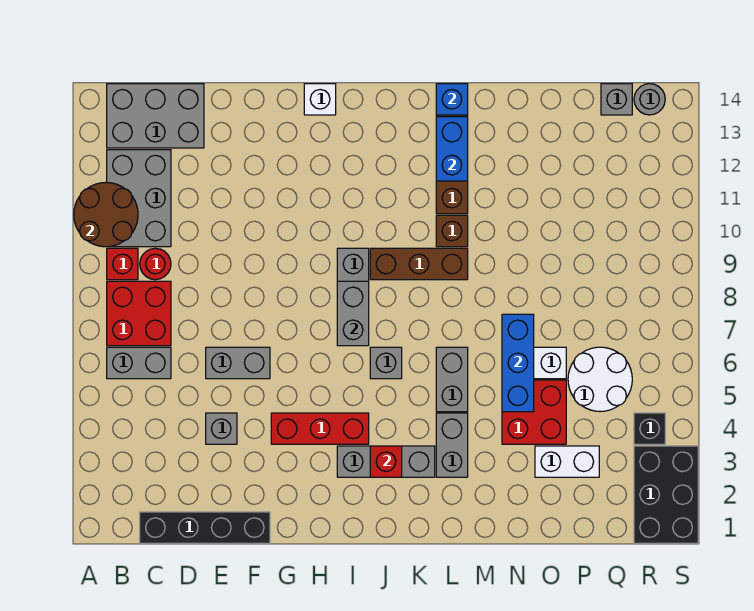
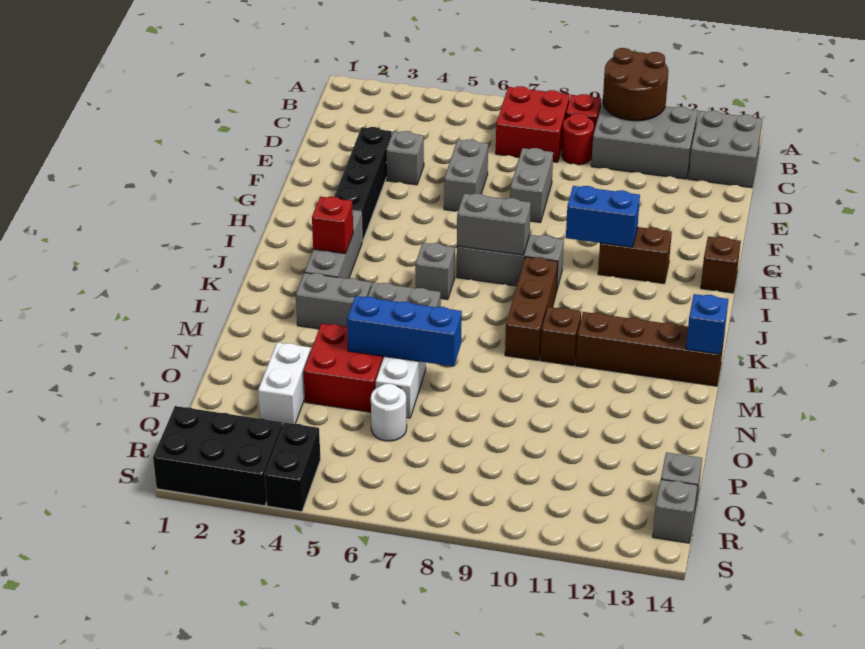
grey 1x2 brick [107,347,171,379] -> grey 1x2 brick moved to [510,148,553,223]
grey 2x3 brick [107,84,204,148] -> grey 2x2 brick [688,110,762,188]
black 1x4 brick [140,512,270,543] -> black 1x4 brick moved to [334,127,392,242]
red 1x3 brick [271,413,369,444] -> none
none -> brown 1x2 brick [598,227,672,284]
white 1x1 brick [304,84,336,115] -> brown 1x1 brick [701,236,741,293]
blue 1x2 brick [436,117,468,181] -> blue 1x2 brick moved to [566,186,640,247]
white 2x2 round brick [568,347,632,412] -> white 1x1 round brick [371,384,407,441]
black 1x1 brick [634,413,665,444] -> black 1x2 brick [265,423,321,512]
grey 1x1 round brick [634,84,665,115] -> grey 1x1 brick [653,479,698,543]

